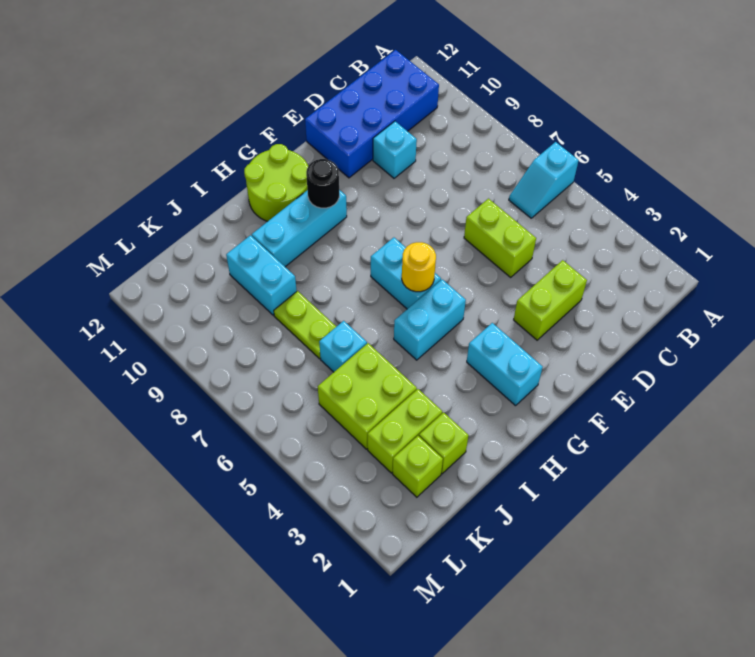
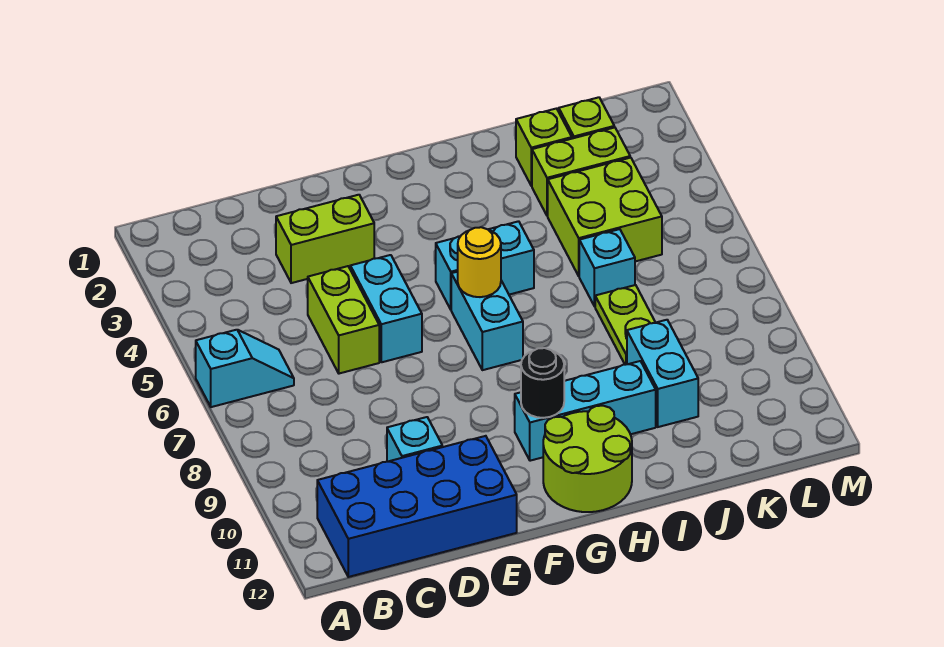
cyan 1x2 brick [467,323,543,406] -> cyan 1x2 brick moved to [350,255,422,362]

